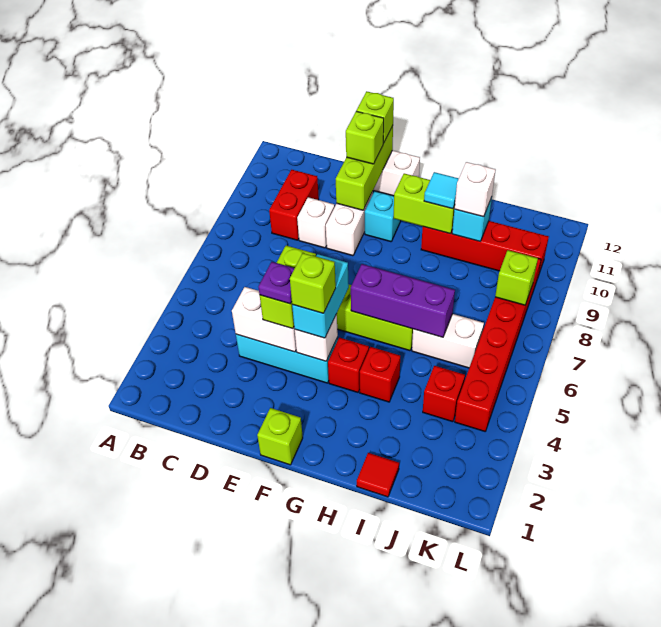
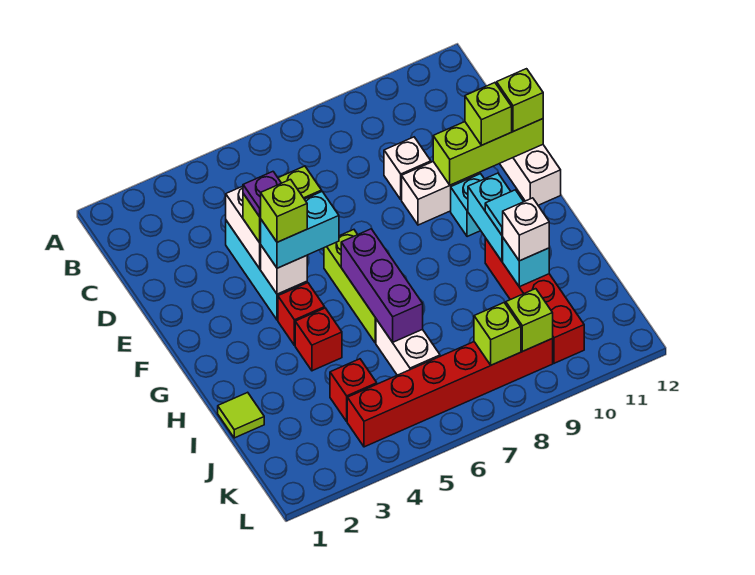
red 1x2 brick [269,170,319,240] -> none
lime 1x1 brick [257,408,303,465] -> lime 1x1 brick moved to [506,289,553,351]
lime 1x2 brick [394,173,455,234] -> cyan 1x2 brick [468,173,511,261]
red 1x1 tile [357,453,399,497] -> lime 1x1 tile [218,392,264,438]

